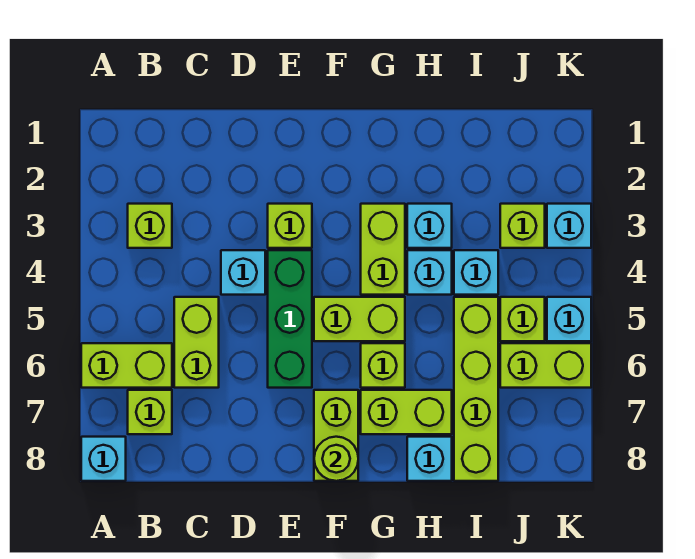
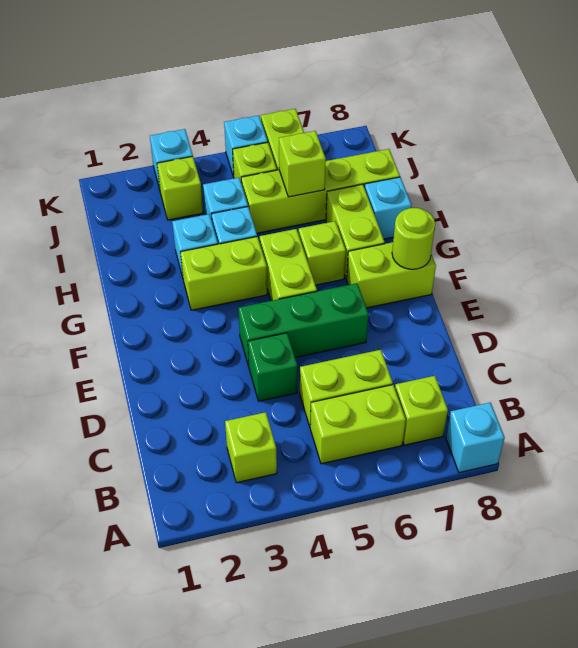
lime 1x2 brick [81,343,172,388] -> lime 1x2 brick turned to [310,385,406,464]
cyan 1x1 brick [221,250,265,295] -> green 1x1 brick [248,333,297,401]
lime 1x1 brick [268,204,312,248] -> lime 1x1 brick moved to [279,131,326,197]

